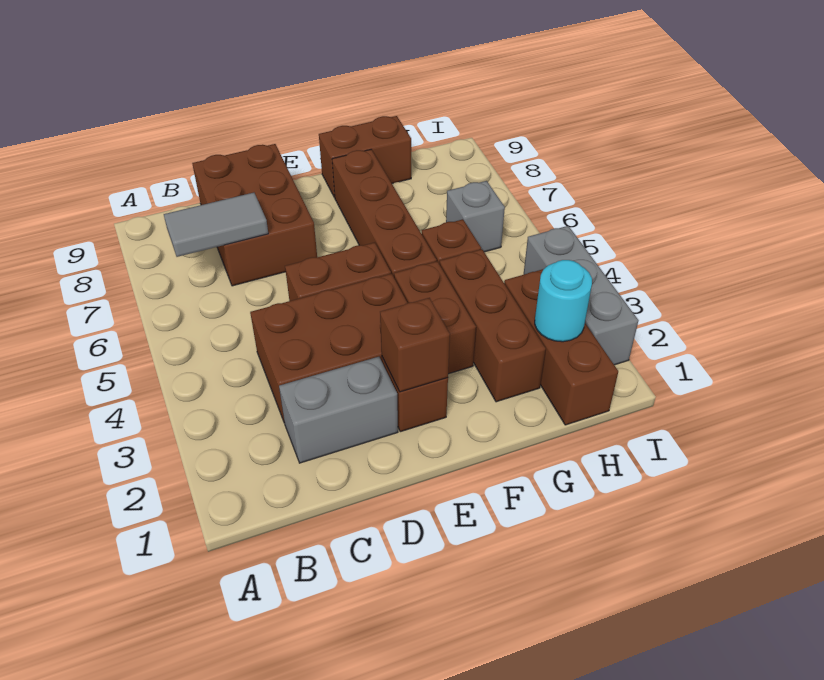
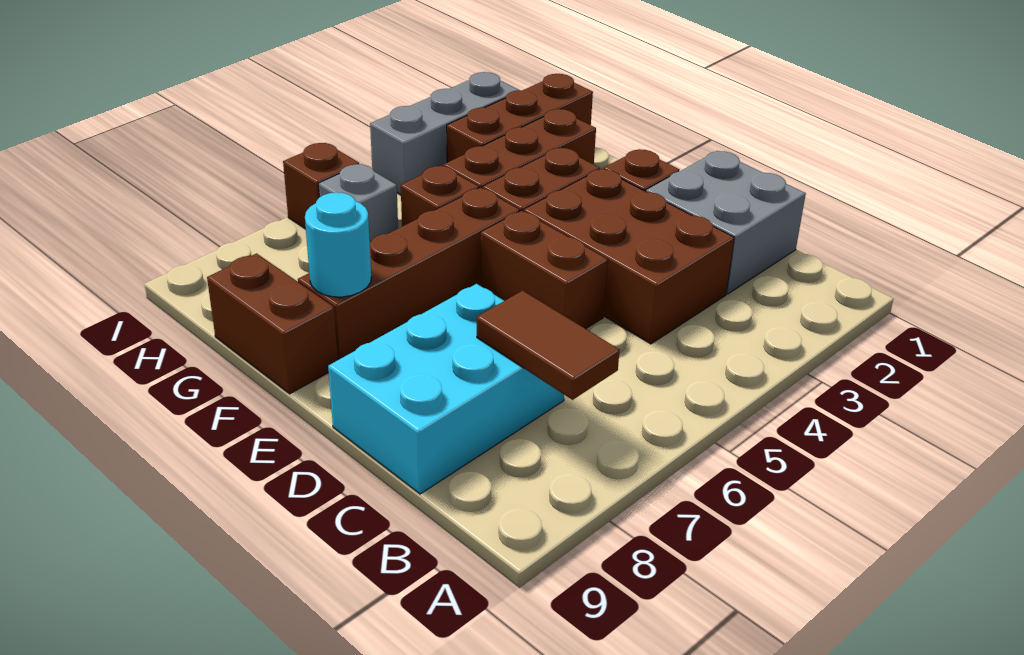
grey 1x2 tile [164,193,268,257] -> brown 1x2 tile [477,291,620,400]
grey 1x2 brick [279,357,398,463] -> grey 2x2 brick [646,151,806,294]
brown 2x3 brick [192,144,317,286] -> cyan 2x3 brick [328,284,564,494]
brown 1x1 brick [380,298,450,392] -> brown 1x1 brick moved to [283,143,359,229]
cyan 1x1 round brick [535,260,592,342] -> cyan 1x1 round brick moved to [305,192,371,297]

